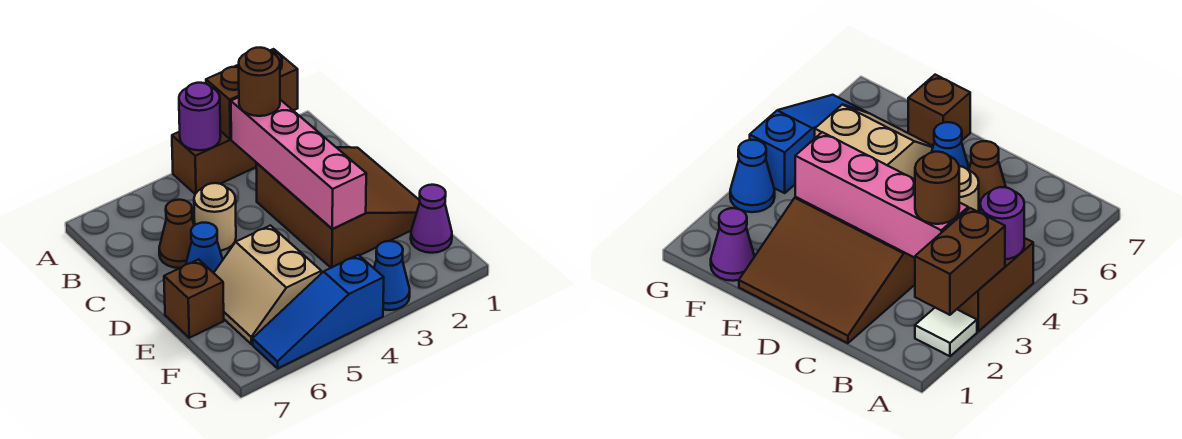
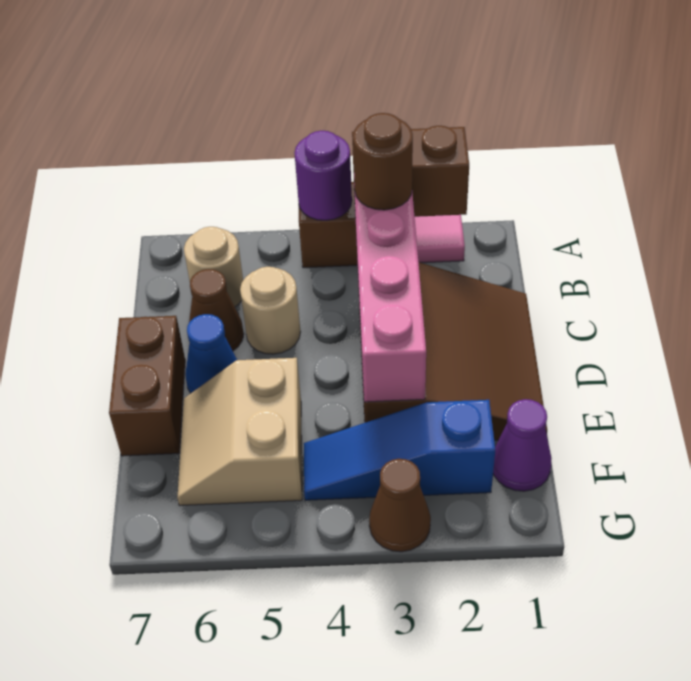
white 1x1 tile [915,308,977,356] -> pink 1x1 tile [415,215,465,263]
none -> tan 1x1 round brick [184,227,243,307]
brown 1x1 brick [164,259,224,338] -> brown 1x2 brick [109,316,185,456]
blue 1x1 cone [374,241,410,310] -> brown 1x1 cone [369,459,431,552]
blue 1x3 slope [253,255,384,368] -> blue 1x3 slope moved to [304,400,495,500]

